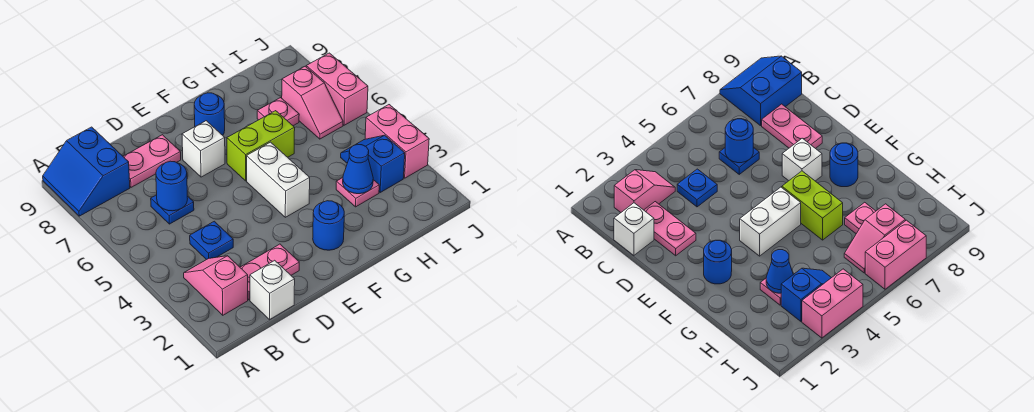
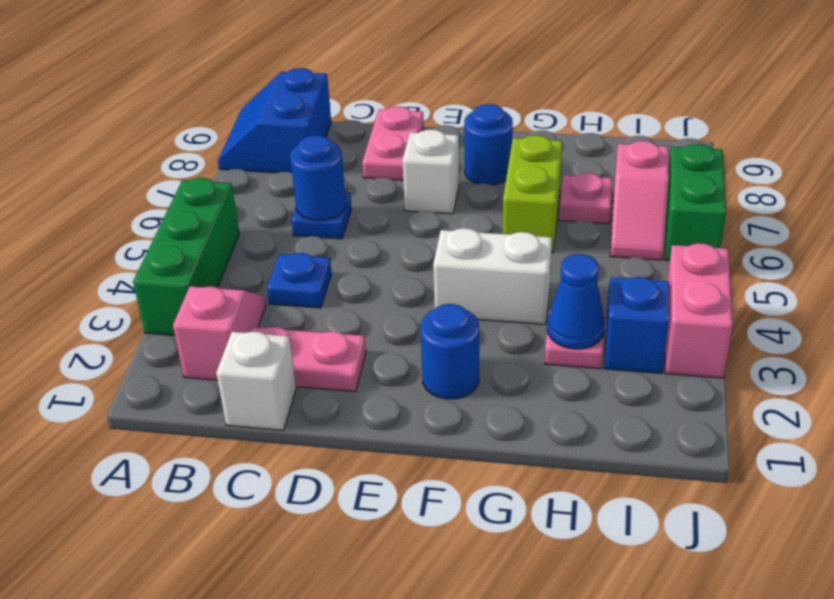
none -> green 1x3 brick [133,178,239,336]
pink 1x2 plate [123,135,181,187] -> pink 1x2 plate turned to [362,106,424,180]
white 1x2 brick [247,142,310,217] -> white 1x2 brick turned to [433,228,552,324]
lime 1x2 brick [227,111,295,181] -> lime 1x2 brick turned to [503,135,562,253]
pink 1x2 brick [306,53,368,125] -> green 1x2 brick [665,144,726,261]

